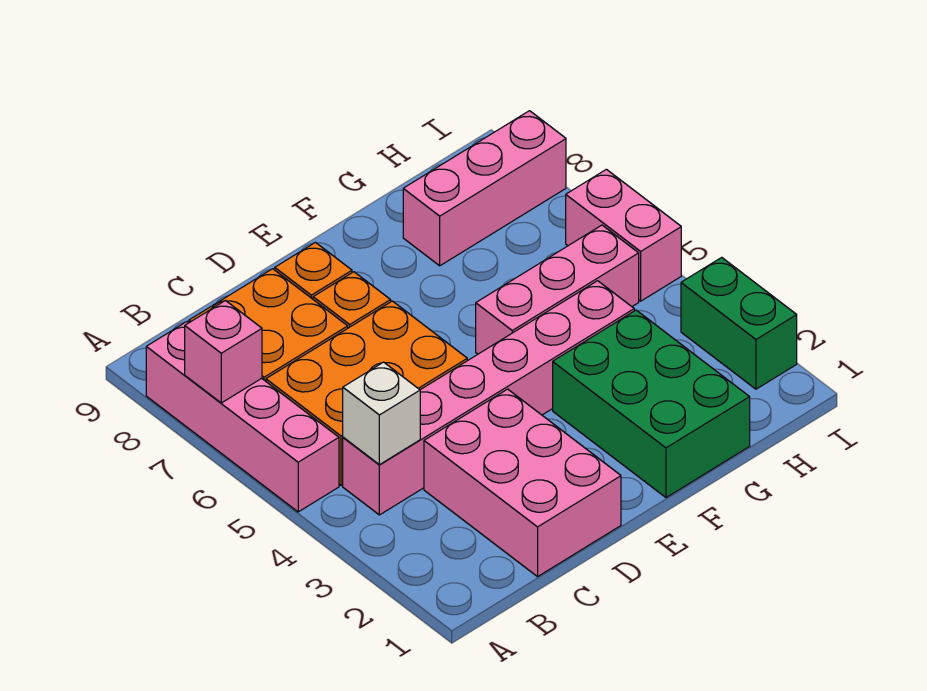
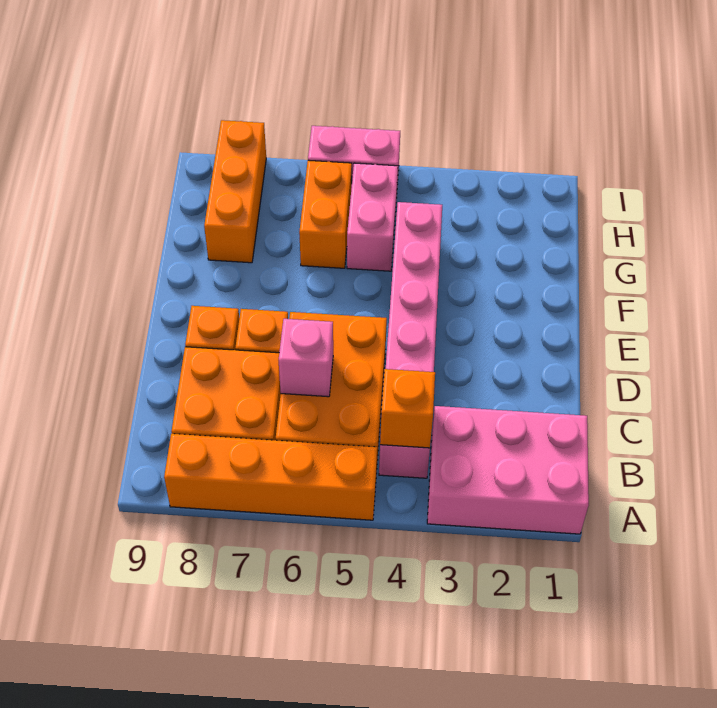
pink 1x4 brick [146,322,339,512] -> orange 1x4 brick [164,434,377,520]
pink 1x1 brick [185,301,262,403] -> pink 1x1 brick moved to [279,319,333,397]
white 1x1 brick [343,362,420,465] -> orange 1x1 brick [380,369,435,448]
pink 2x3 brick [424,389,621,577] -> pink 2x3 brick moved to [427,406,589,534]
green 2x3 brick [553,310,750,498] -> none
pink 1x3 brick [476,225,639,354] -> pink 1x2 brick [347,163,398,271]
none -> orange 1x2 brick [299,160,352,268]
pink 1x3 brick [403,111,566,266] -> orange 1x3 brick [204,120,266,263]
green 1x2 brick [681,257,797,389] -> none

